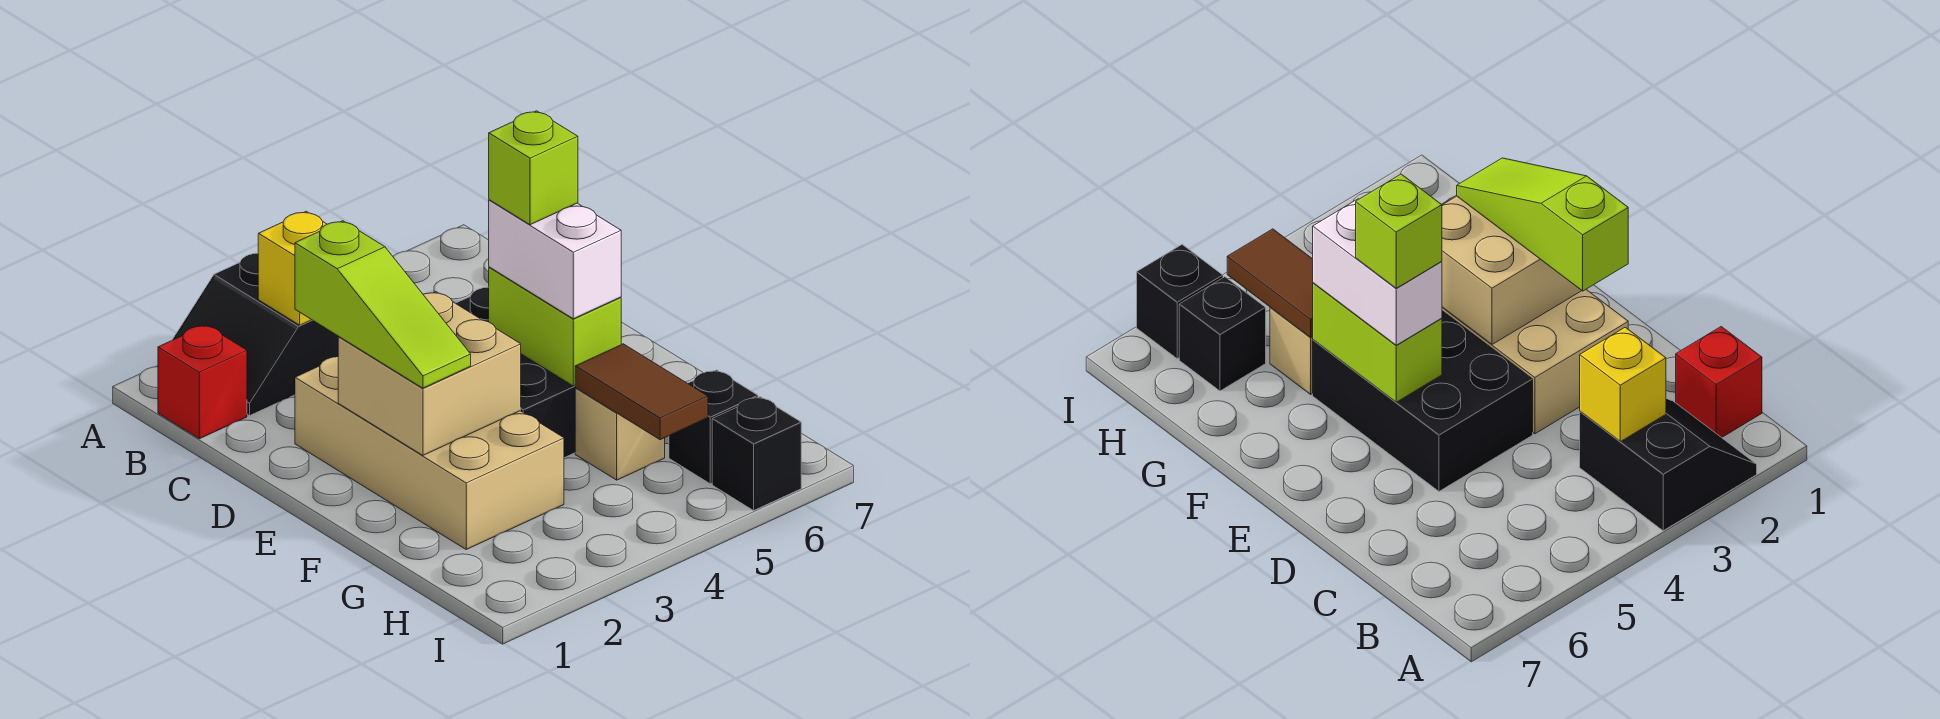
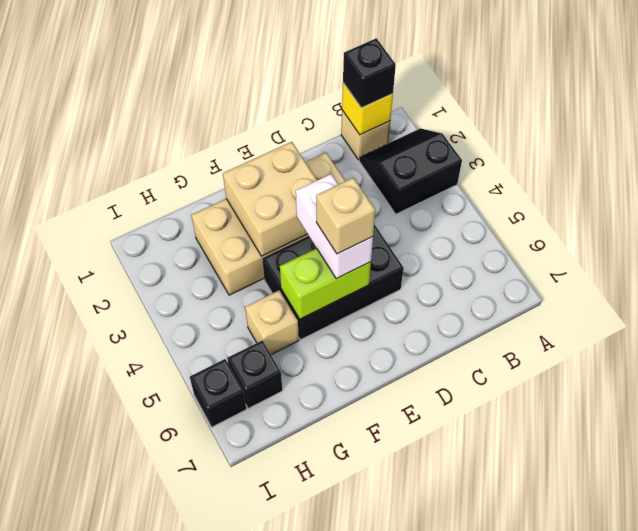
red 1x1 brick [158,325,247,439] -> tan 1x1 brick [341,110,390,160]
none -> black 1x1 brick [343,38,396,108]
yellow 1x1 brick [258,211,327,325] -> yellow 1x1 brick moved to [342,83,393,135]
lime 1x3 slope [295,221,471,388] -> none
white 1x2 brick [489,200,621,319] -> white 1x2 brick turned to [296,174,373,279]
lime 1x1 brick [489,111,578,225] -> tan 1x1 brick [316,178,375,254]
brown 1x2 tile [575,344,708,440] -> none

